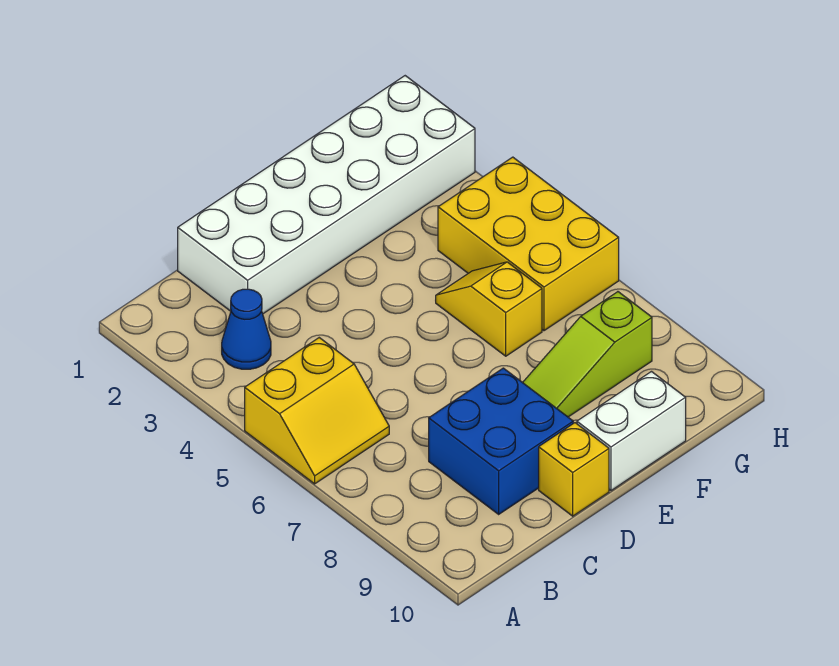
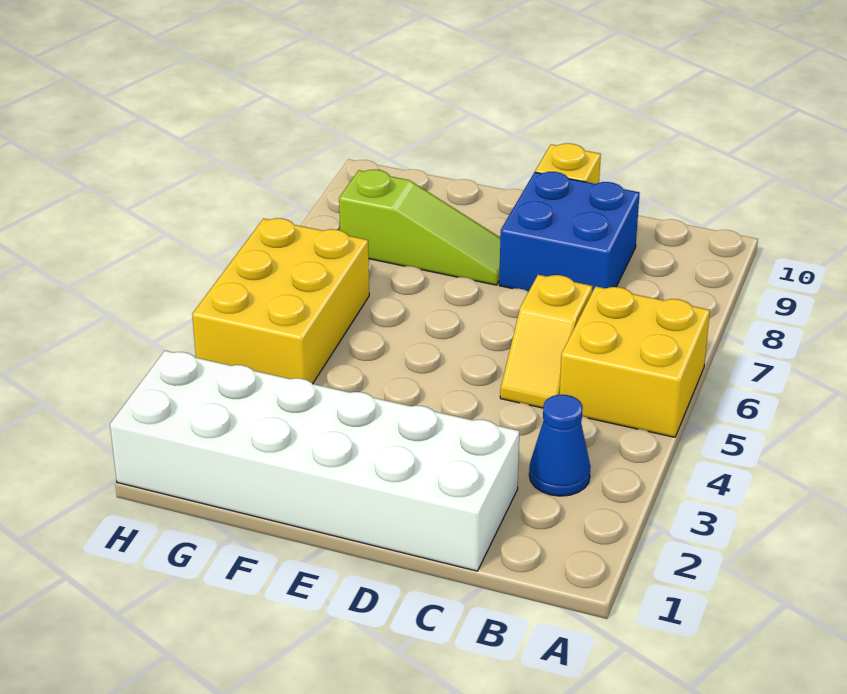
yellow 2x2 slope [245,338,389,484] -> yellow 2x2 brick [559,286,710,437]
white 1x2 brick [577,372,686,491] -> none
yellow 1x2 slope [436,262,542,356] -> yellow 1x2 slope moved to [500,275,593,408]

